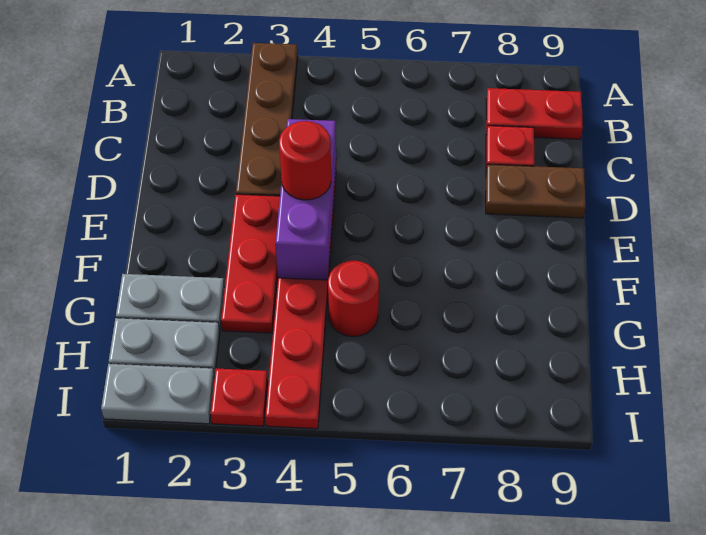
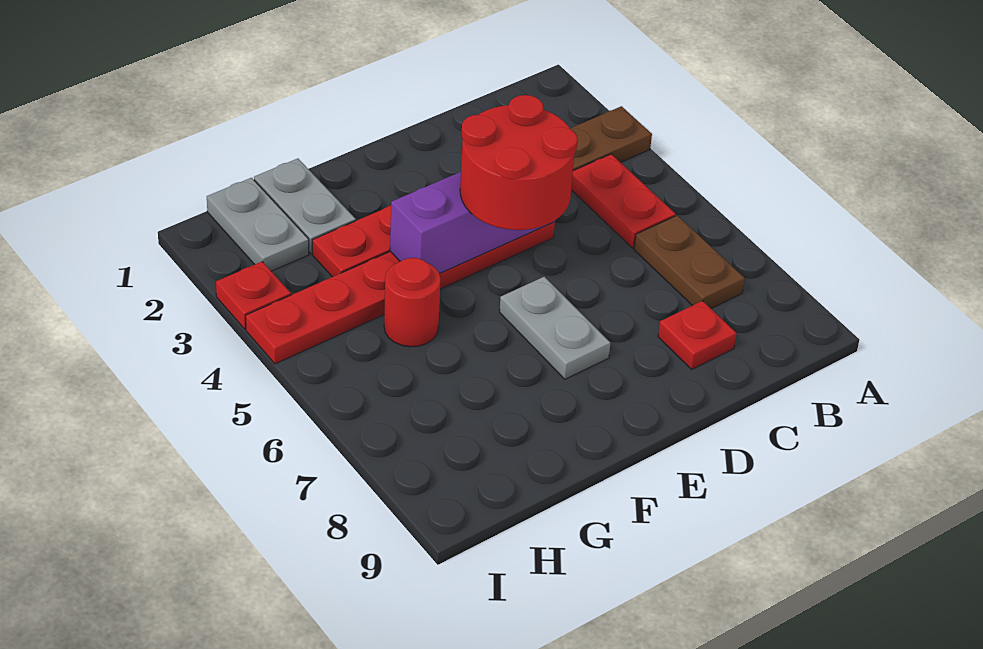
red 1x2 plate [486,88,583,139] -> red 1x2 plate moved to [571,154,676,248]
brown 1x2 plate [486,164,586,218] -> brown 1x2 plate moved to [634,215,745,308]
red 1x1 round brick [279,121,331,200] -> red 2x2 round brick [460,95,578,230]
grey 1x2 plate [101,364,214,424] -> grey 1x2 plate moved to [500,277,610,379]

